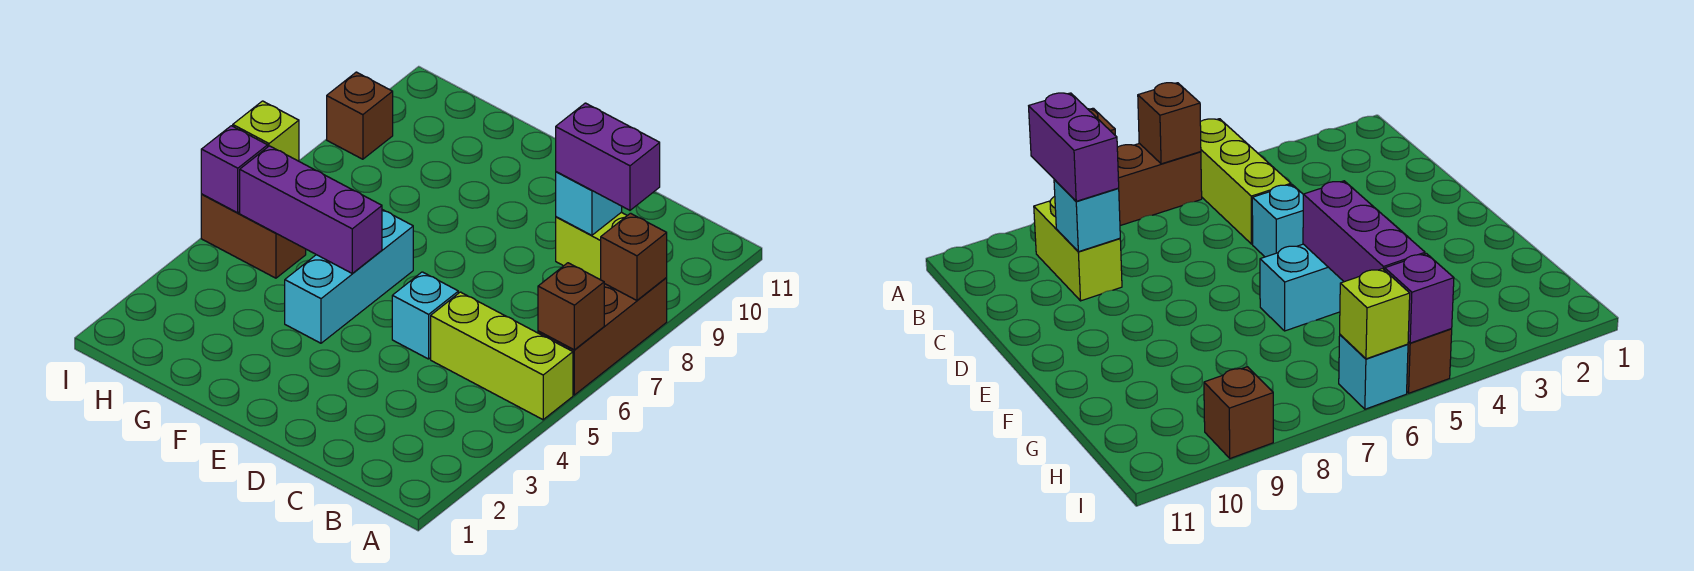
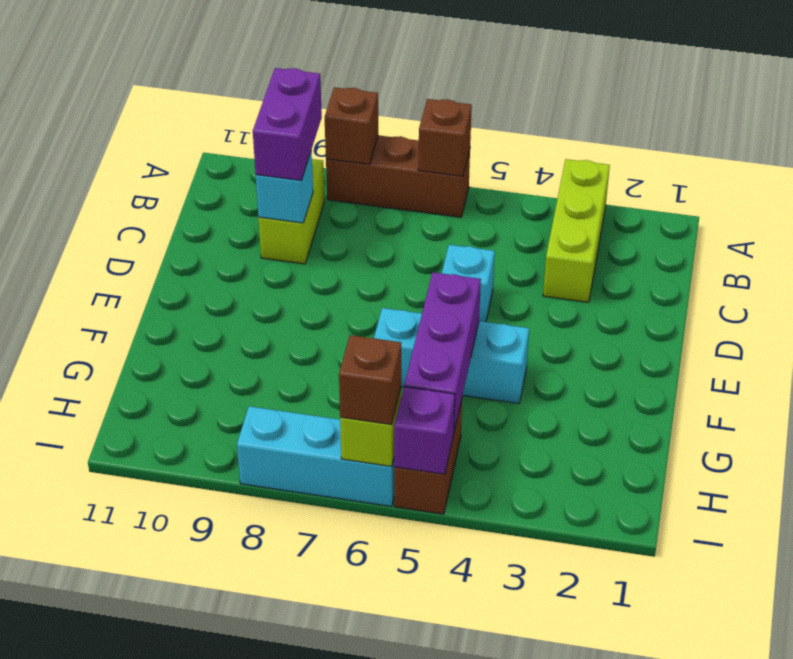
lime 1x3 brick [431,292,573,420] -> lime 1x3 brick moved to [543,159,610,302]
cyan 1x1 brick [1339,335,1408,409] -> cyan 1x3 brick [237,406,394,507]
brown 1x1 brick [327,72,393,159] -> brown 1x1 brick moved to [339,335,401,425]

